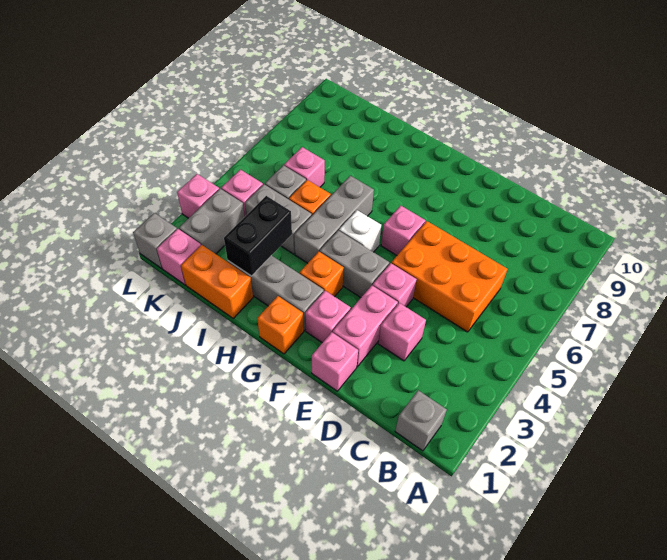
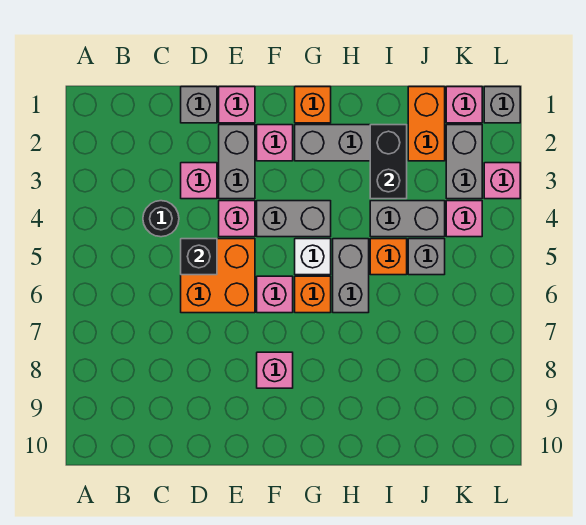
grey 1x1 brick [395,390,447,451] -> grey 1x1 brick moved to [181,87,217,123]
none -> black 1x1 round brick [143,201,179,237]
orange 2x3 brick [392,221,507,332] -> orange 2x2 brick [181,239,255,313]
none -> black 1x1 brick [181,239,217,275]
pink 1x2 brick [333,286,398,367] -> grey 1x2 brick [219,125,255,199]
orange 1x1 brick [300,252,344,297] -> orange 1x1 brick moved to [295,276,331,313]
grey 1x3 brick [294,176,374,263] -> grey 1x2 brick [333,239,369,313]
orange 1x2 brick [181,245,253,318] -> orange 1x2 brick turned to [408,87,445,161]
pink 1x1 brick [284,147,325,187] -> pink 1x1 brick moved to [257,352,293,388]

